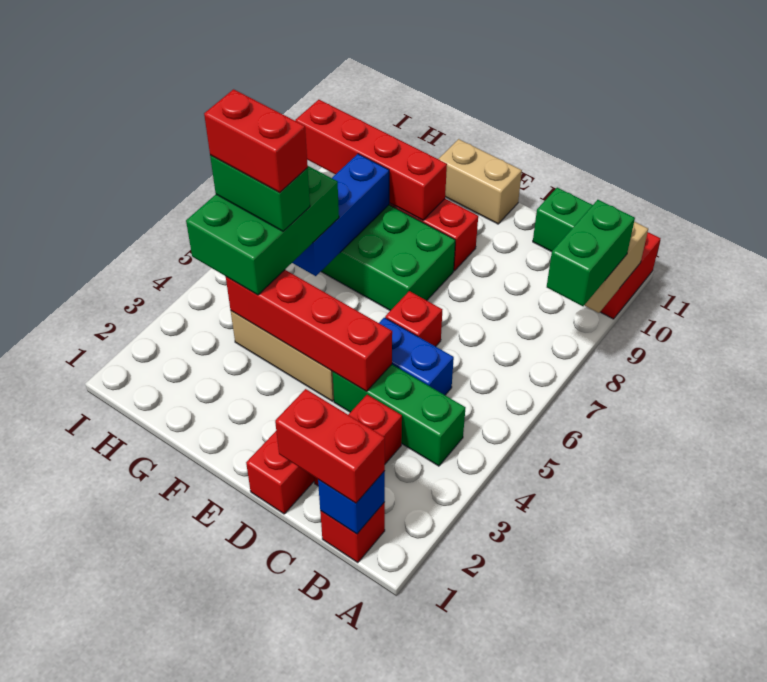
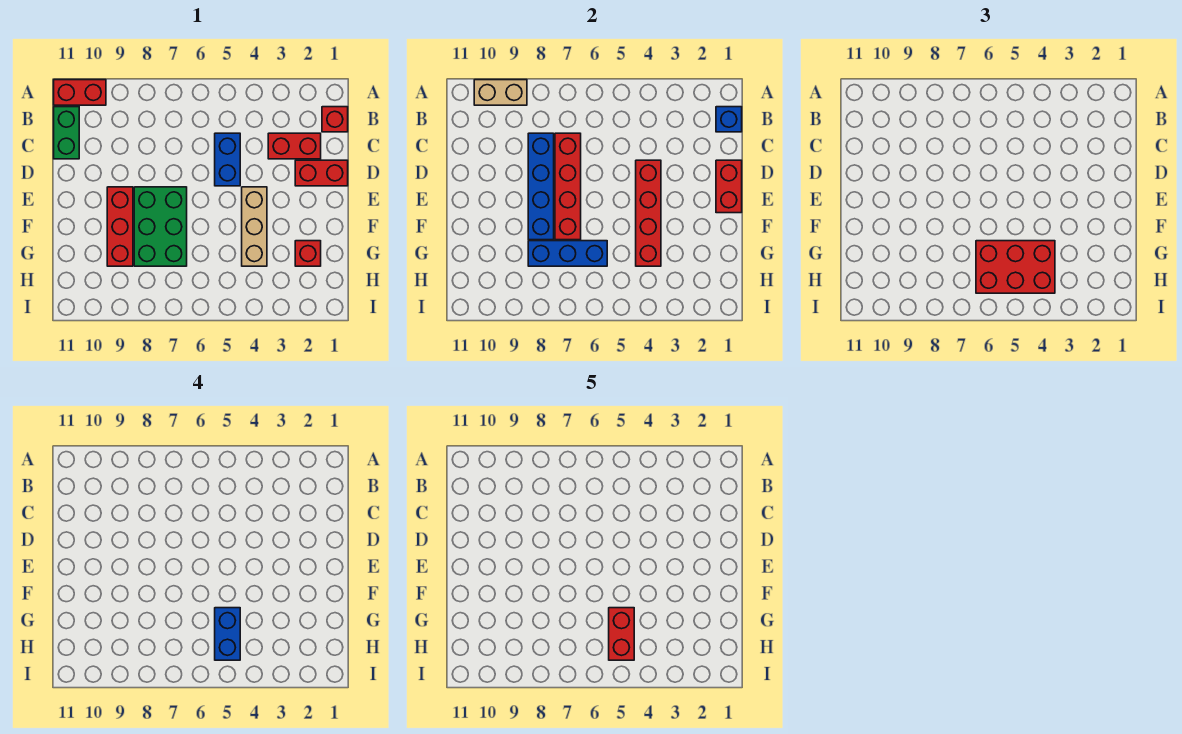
green 1x2 brick [547,200,635,306] -> none
red 1x2 brick [275,389,385,503] -> red 1x2 brick moved to [716,160,742,213]
green 1x3 brick [333,364,465,466] -> none
none -> blue 1x4 brick [528,133,554,240]
red 1x1 brick [385,291,442,347] -> red 1x1 brick moved to [295,241,321,266]
tan 1x2 brick [439,139,522,224] -> none
red 1x4 brick [295,100,447,220] -> red 1x4 brick moved to [555,133,581,240]
green 2x3 brick [186,166,339,295] -> red 2x3 brick [976,241,1055,293]
green 1x2 brick [210,155,310,231] -> blue 1x2 brick [215,608,240,660]

